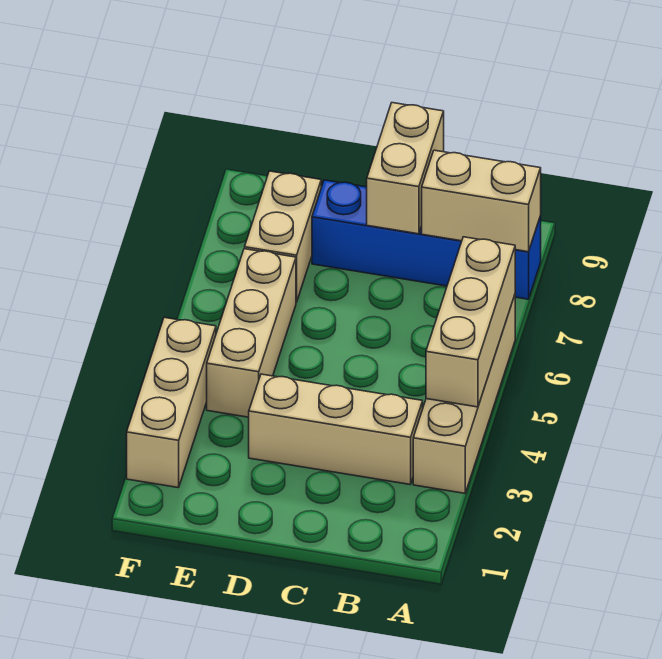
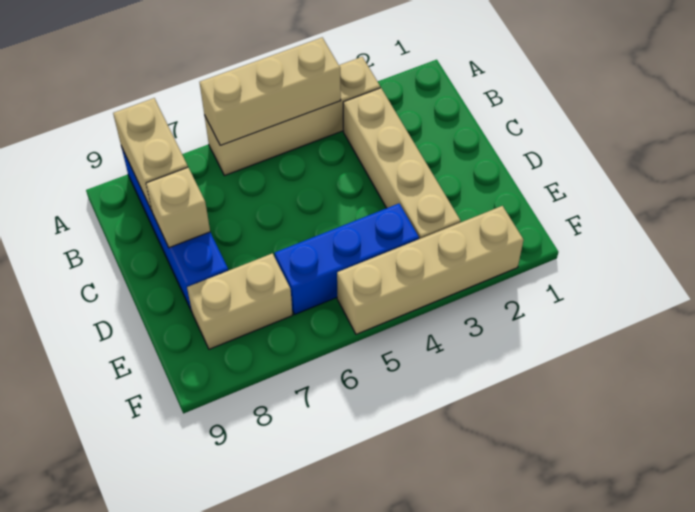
tan 1x3 brick [249,374,423,484] -> tan 1x4 brick [343,88,460,239]
tan 1x2 brick [367,103,444,234] -> tan 1x1 brick [146,167,210,248]
tan 1x3 brick [207,249,296,417] -> blue 1x3 brick [275,204,419,314]
tan 1x3 brick [127,318,216,488] -> tan 1x4 brick [337,206,524,334]

